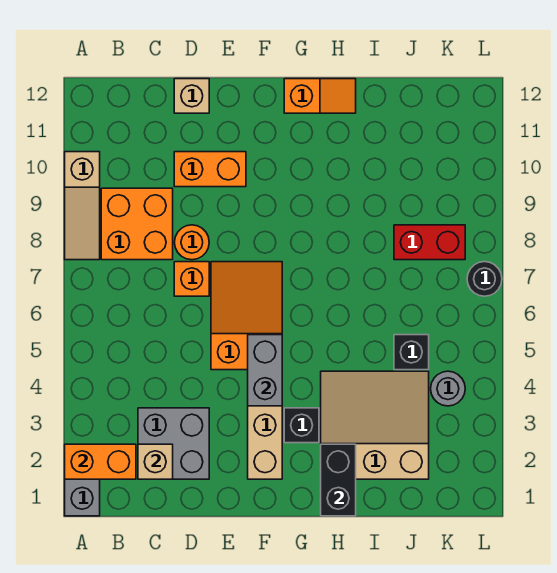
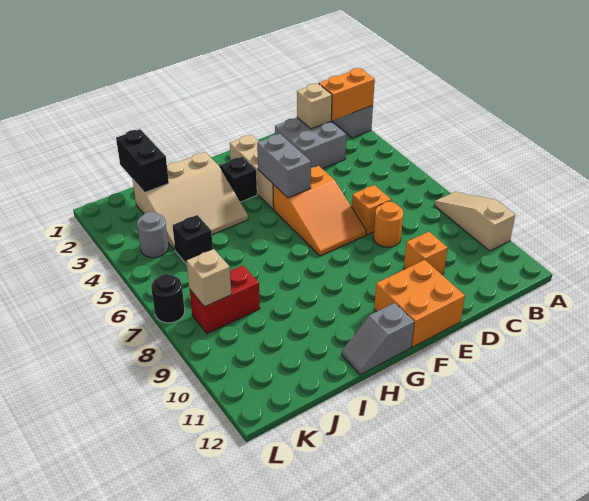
orange 2x2 brick [101,188,173,260] -> orange 2x2 brick moved to [374,260,465,347]
orange 1x2 brick [174,152,246,187] -> orange 1x1 brick [404,232,447,275]
tan 1x1 brick [174,79,209,113] -> tan 1x1 brick moved to [187,249,231,307]
orange 1x2 slope [284,79,356,113] -> grey 1x2 slope [342,303,414,375]
black 1x2 brick [321,444,356,516] -> black 1x2 brick moved to [116,129,169,193]

